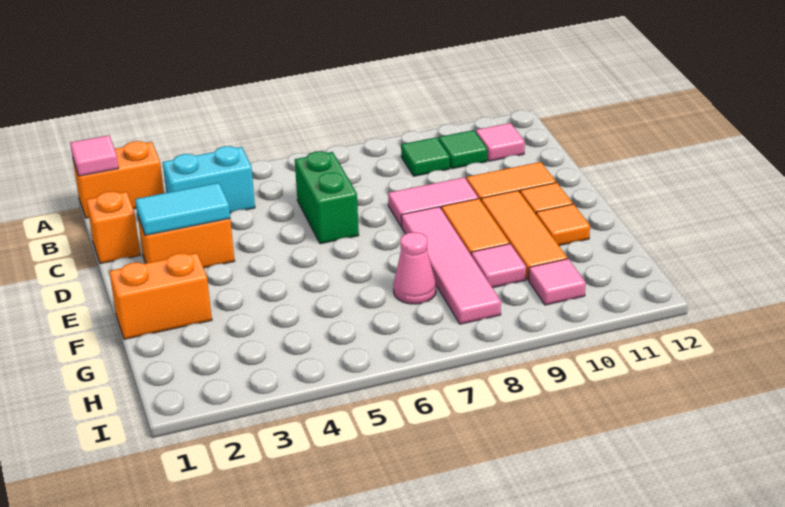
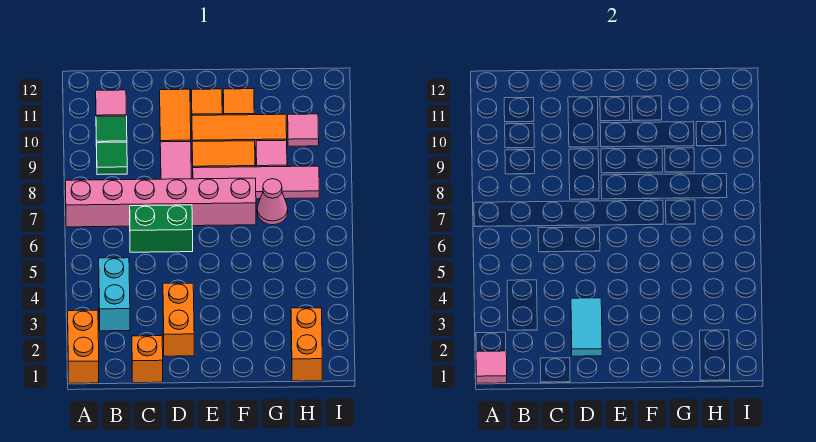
none -> pink 1x6 brick [65,178,256,227]
orange 1x2 brick [109,253,212,339] -> orange 1x2 brick moved to [291,308,322,381]

